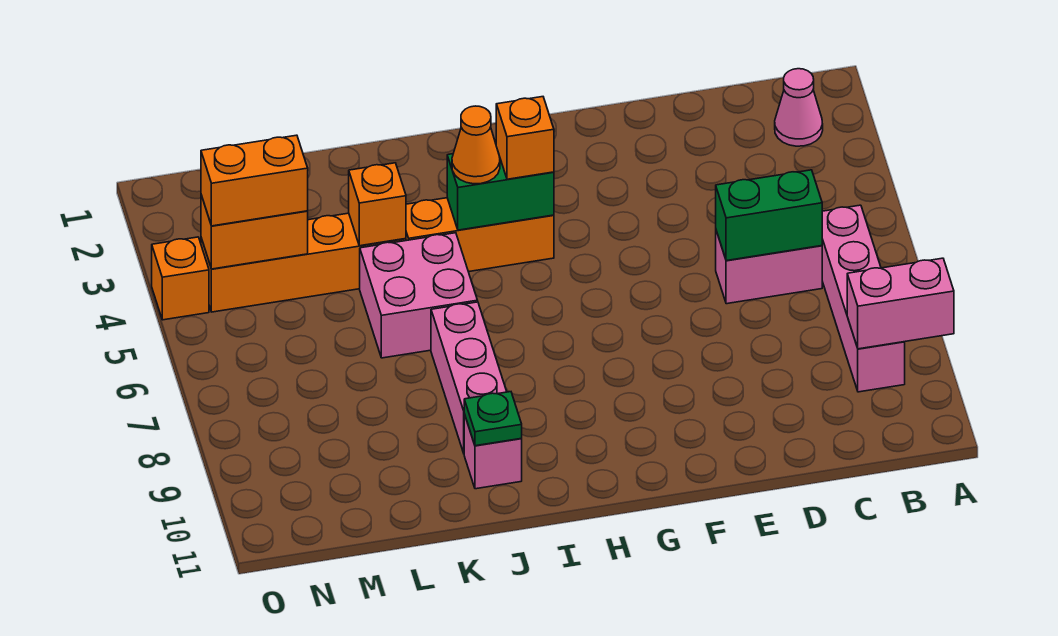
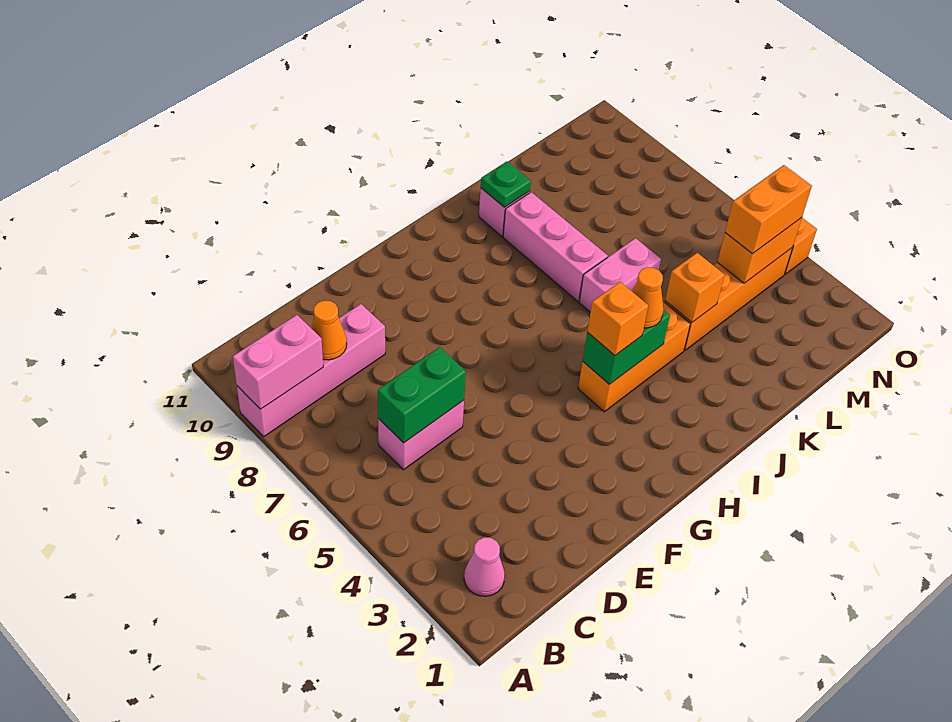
pink 1x4 brick [822,205,905,392] -> pink 1x4 brick turned to [237,304,385,436]
none -> orange 1x1 cone [311,301,347,360]
pink 2x2 brick [360,233,478,358] -> pink 1x2 brick [579,238,661,312]

